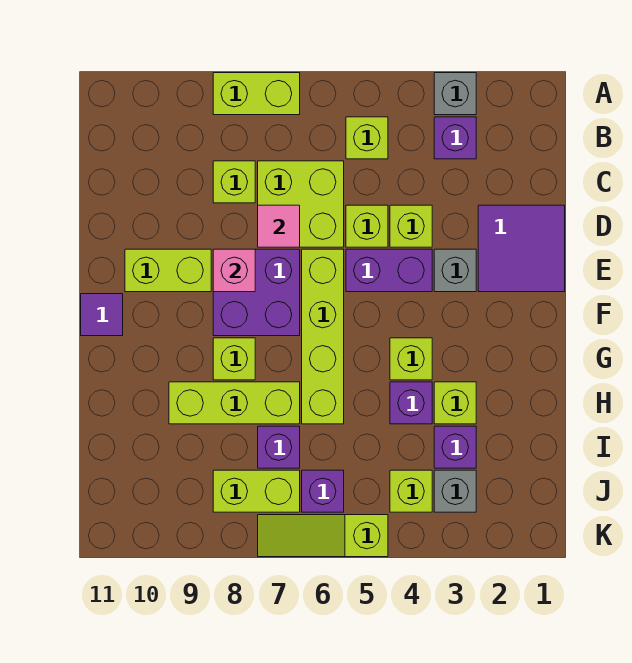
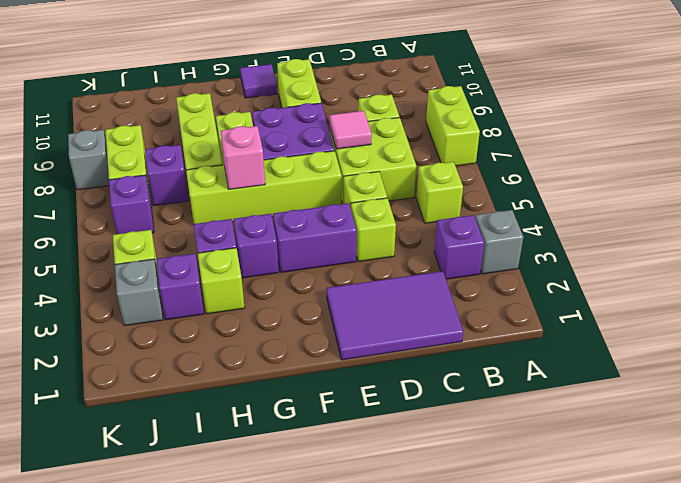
purple 2x2 tile [478,205,565,292] -> purple 2x3 tile [327,271,463,360]
grey 1x1 brick [434,249,476,292] -> grey 1x1 brick moved to [68,130,109,190]
purple 1x2 brick [346,249,432,292] -> purple 1x2 brick turned to [273,203,357,272]
pink 1x1 brick [213,249,255,292] -> pink 1x1 brick moved to [221,126,265,189]
lime 1x1 brick [390,338,432,380] -> purple 1x1 brick [234,214,279,278]
lime 1x3 slope [258,515,388,557] -> none

